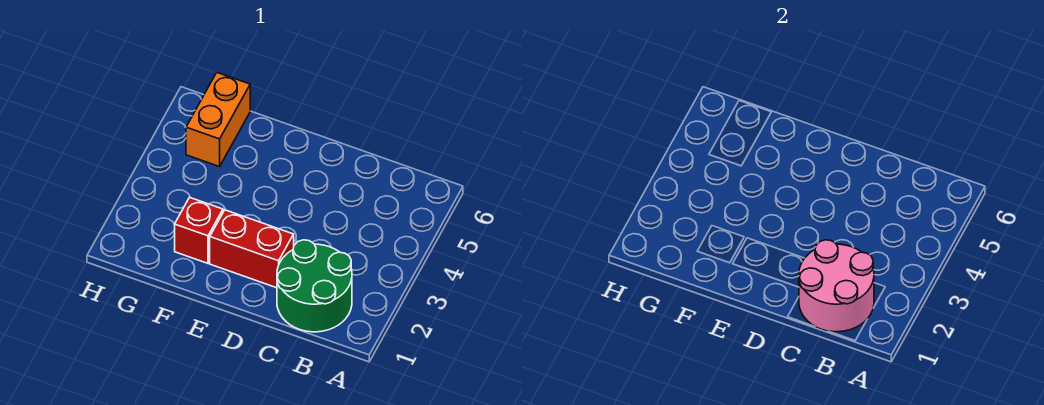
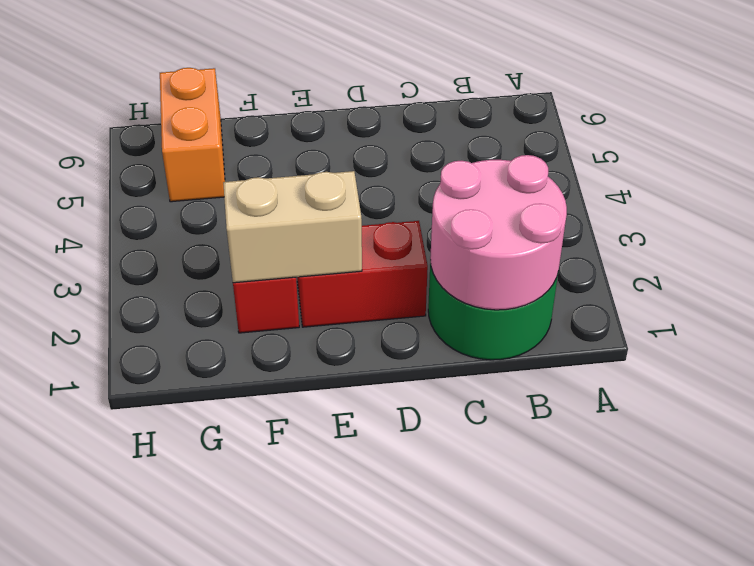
none -> tan 1x2 brick [223,171,362,283]

